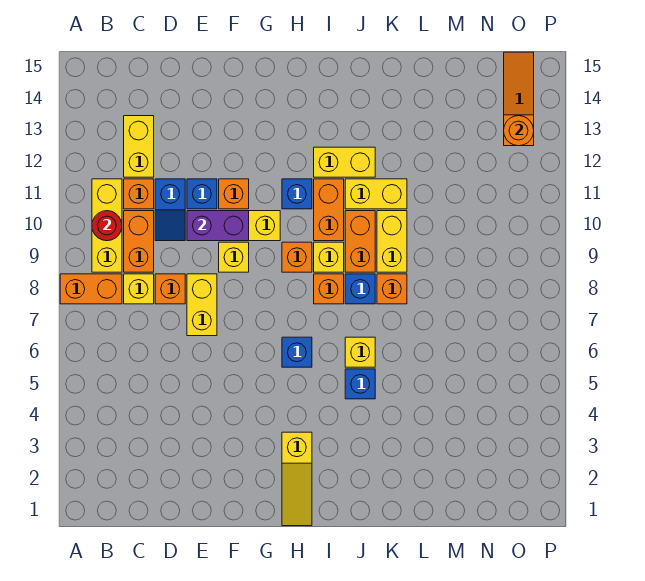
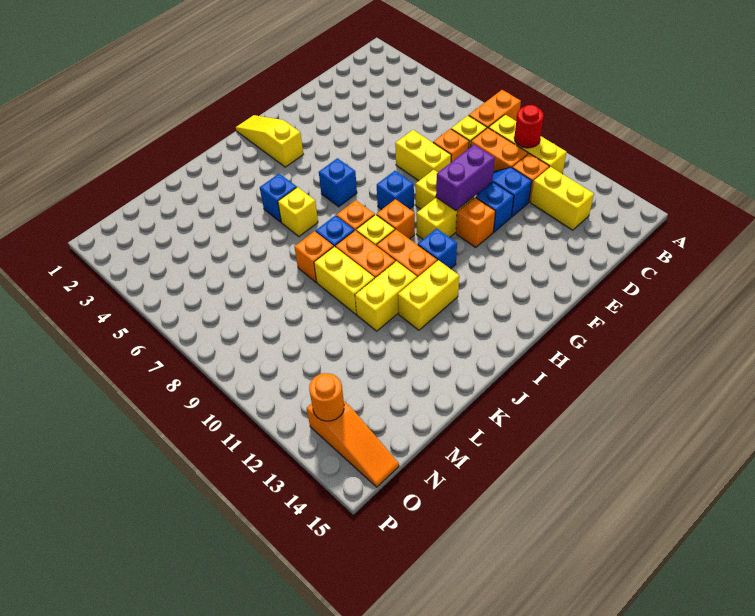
none -> blue 1x1 brick [377,171,414,209]

